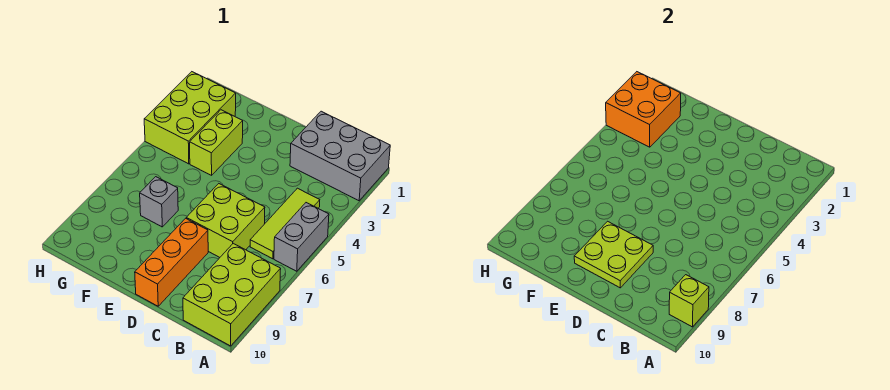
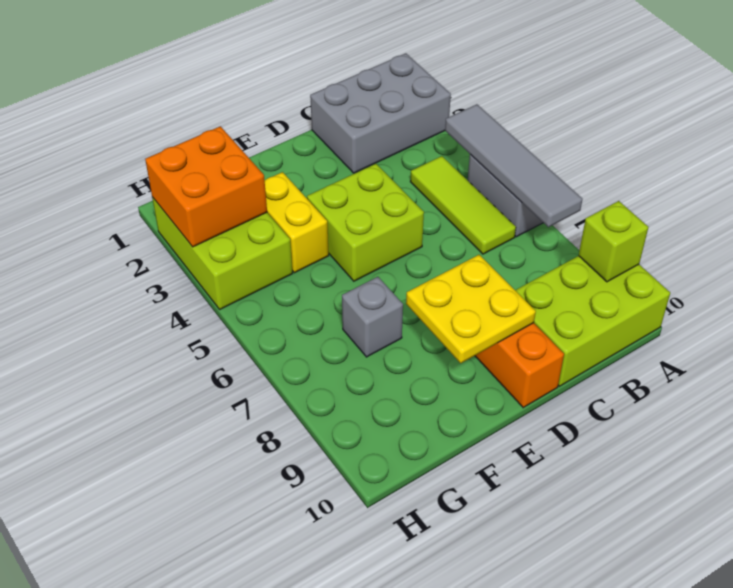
none -> grey 1x4 tile [445,104,582,227]
lime 2x3 brick [183,243,281,346] -> lime 2x3 brick turned to [515,256,670,386]
lime 2x2 brick [186,184,265,257] -> lime 2x2 brick moved to [307,164,424,281]
lime 2x2 plate [574,221,653,288] -> yellow 2x2 plate [406,255,536,363]
lime 1x2 brick [190,110,243,175] -> yellow 1x2 brick [265,172,329,273]

